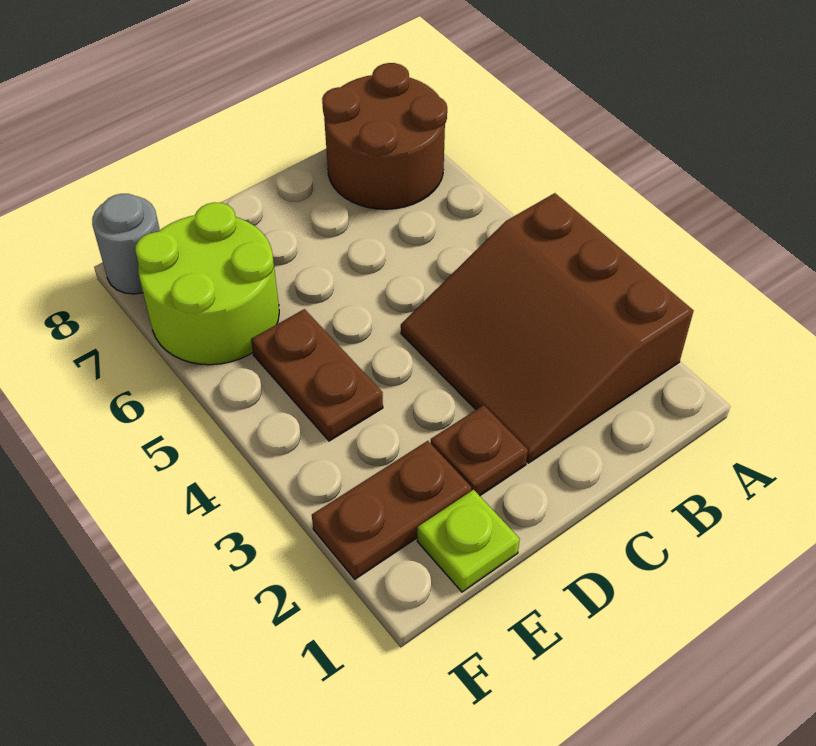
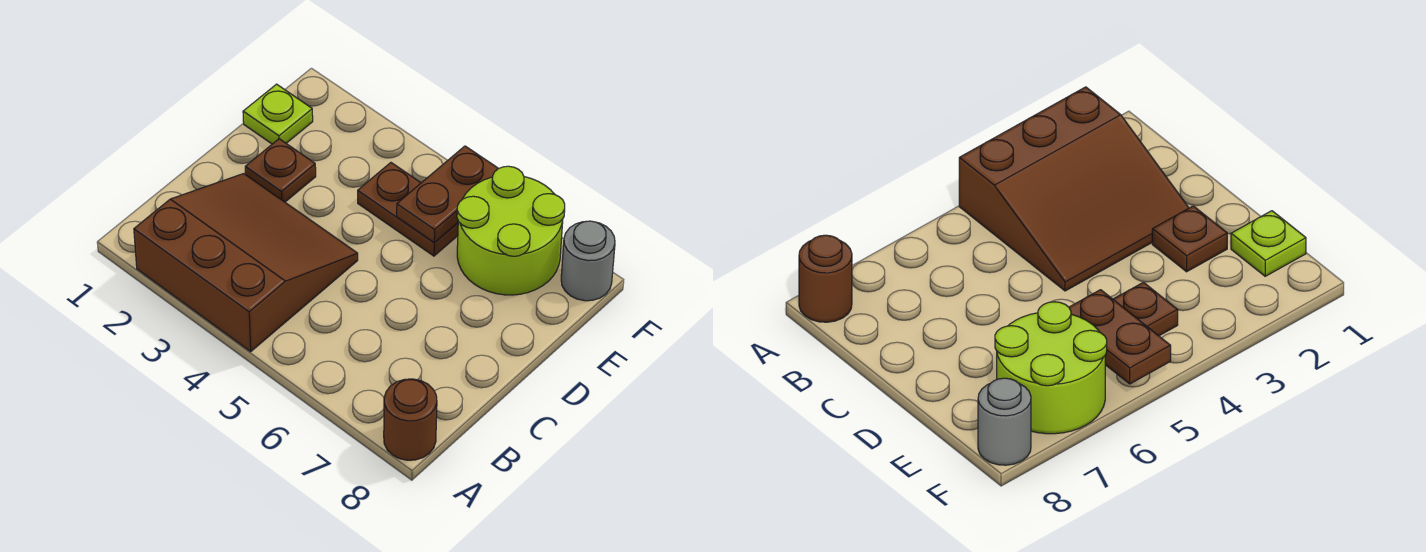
brown 2x2 round brick [322,63,447,209] -> brown 1x1 round brick [384,379,437,460]
brown 1x2 plate [312,441,471,579] -> brown 1x2 plate moved to [397,146,498,242]

